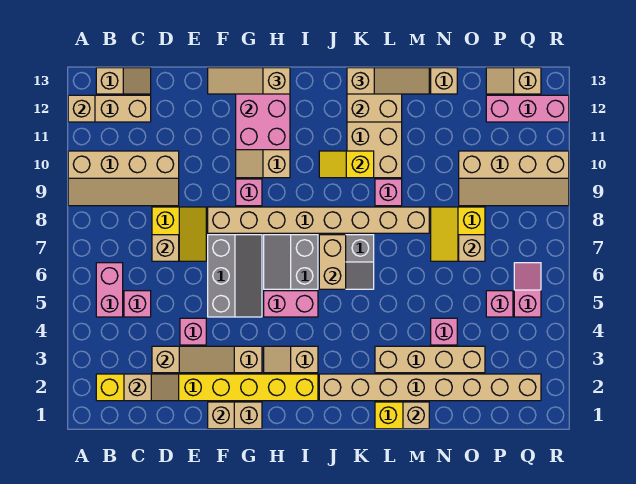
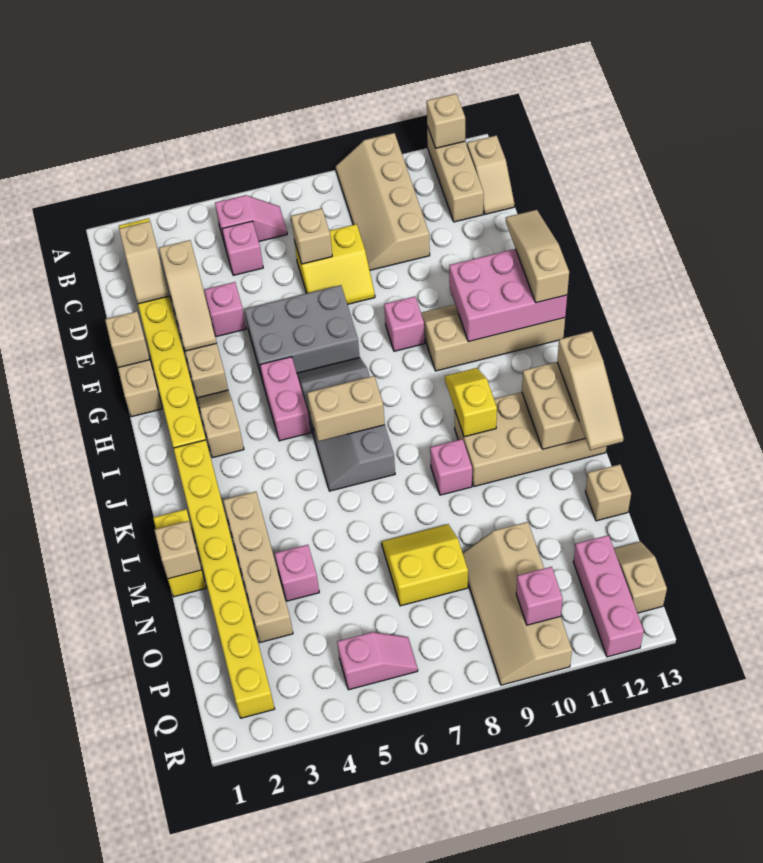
pink 1x2 brick [96,263,123,317] -> pink 1x2 slope [215,195,287,244]
grey 2x3 slope [208,235,262,317] -> grey 2x3 brick [245,285,360,381]
tan 1x8 brick [208,207,429,233] -> none
tan 1x8 brick [319,374,541,401] -> yellow 1x8 brick [173,440,275,718]
tan 1x1 brick [459,235,485,261] -> none
pink 1x1 brick [486,291,513,317] -> pink 1x1 brick moved to [516,567,563,625]

